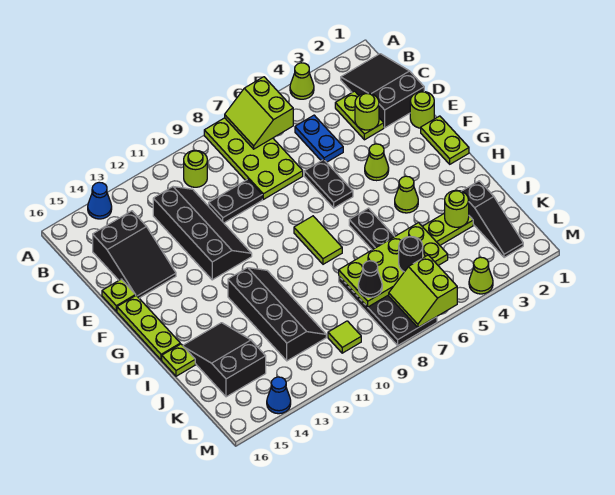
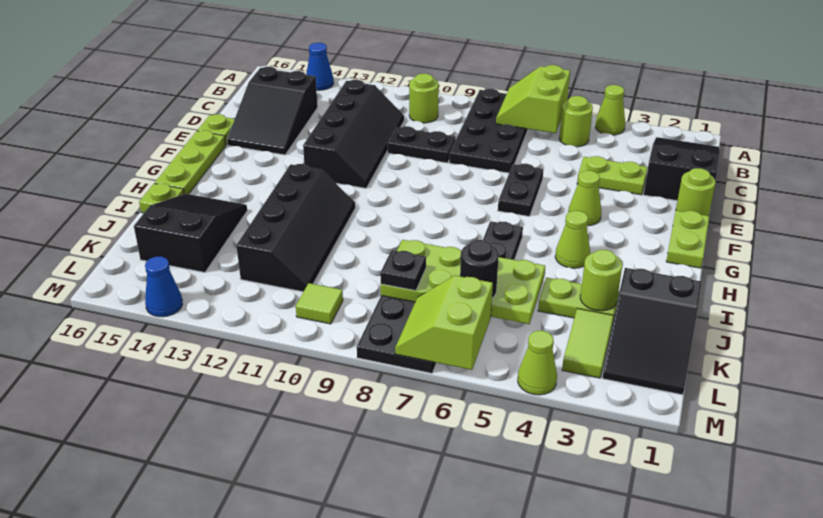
lime 2x4 plate [204,118,303,199] -> black 2x4 plate [449,89,528,173]
lime 1x2 plate [335,91,384,140] -> lime 1x2 plate turned to [577,156,647,195]
blue 1x2 plate [295,115,343,162] -> none
lime 1x1 round brick [355,93,379,130] -> lime 1x1 round brick moved to [559,96,593,147]
lime 1x2 tile [294,216,342,264] -> lime 1x2 tile moved to [562,308,614,378]
black 1x3 slope [462,181,523,258] -> black 2x3 slope [603,268,702,395]
black 1x1 cone [358,261,382,297] -> black 1x1 plate [380,250,426,291]

